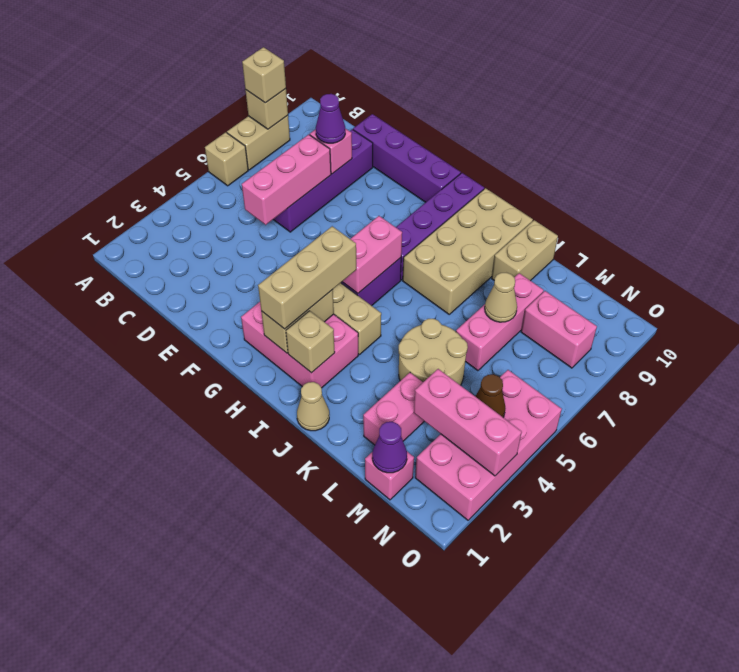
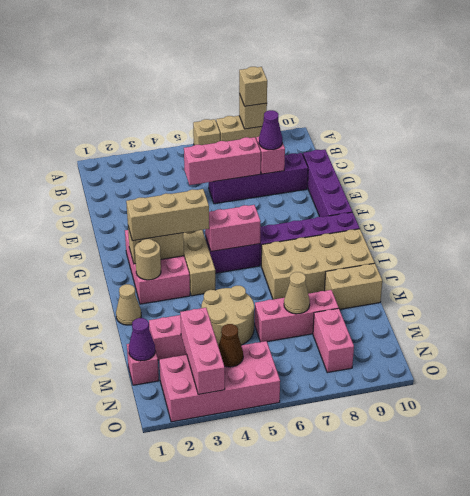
tan 1x1 brick [286,311,335,373] -> tan 1x1 round brick [135,239,161,280]

